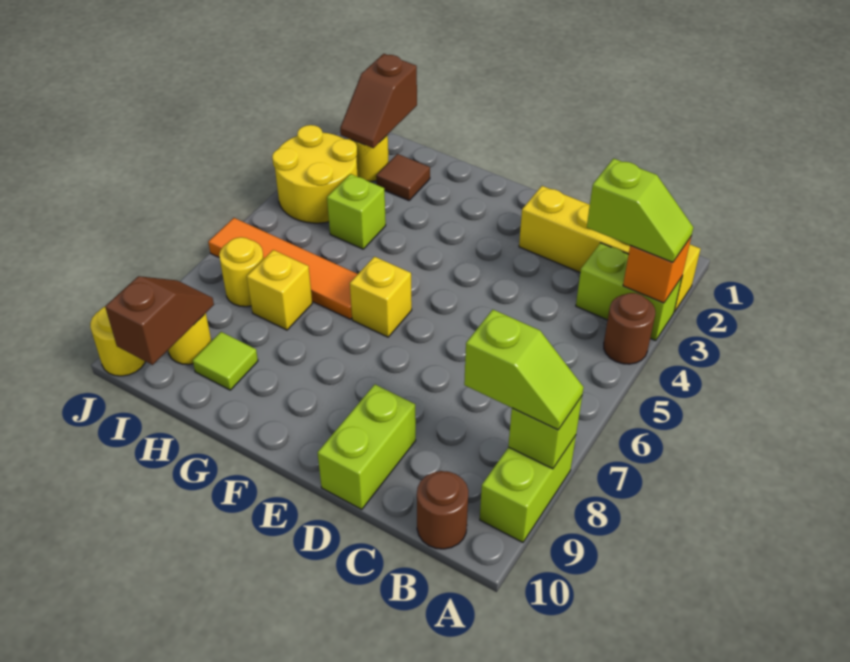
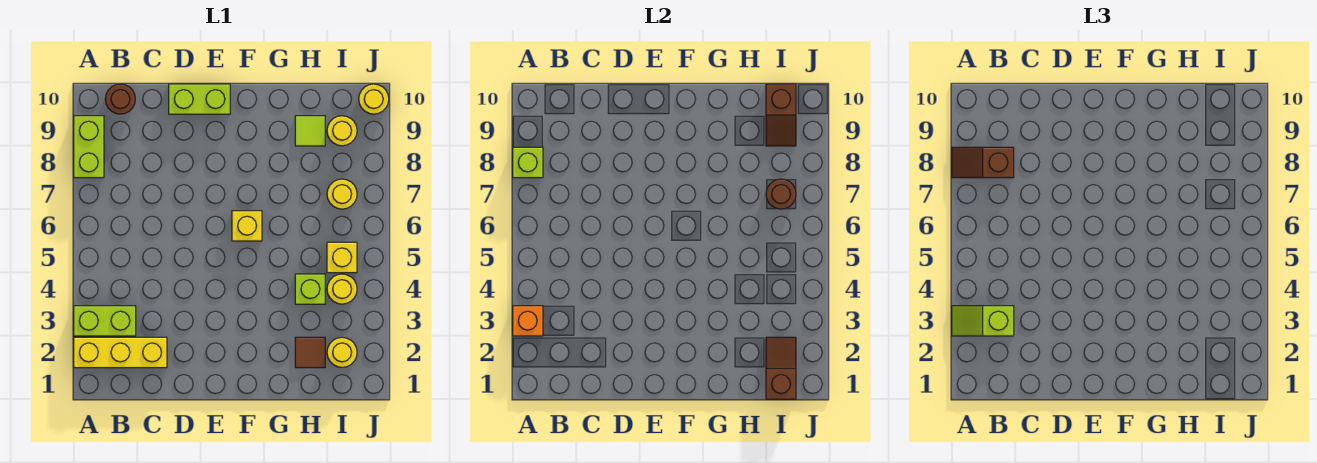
yellow 1x4 brick [519,186,700,312] -> yellow 1x3 brick [74,337,167,368]
brown 1x1 round brick [604,293,655,364] -> brown 1x1 round brick moved to [766,179,796,209]
lime 1x2 slope [464,310,584,430] -> brown 1x2 slope [952,147,1014,178]
lime 1x2 brick [318,384,416,509] -> lime 1x2 brick turned to [169,84,230,114]
orange 1x4 tile [208,218,358,319] -> none
yellow 1x1 brick [247,250,312,330] -> yellow 1x1 brick moved to [327,242,357,273]
yellow 2x2 round brick [272,125,358,223] -> yellow 1x1 round brick [327,274,357,304]

